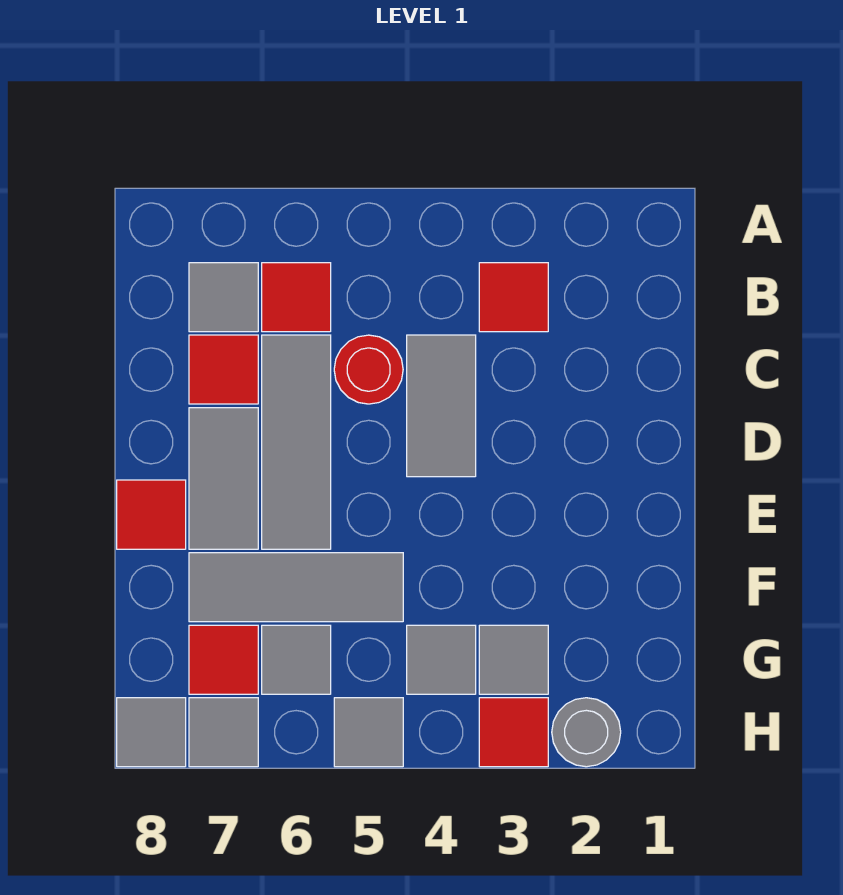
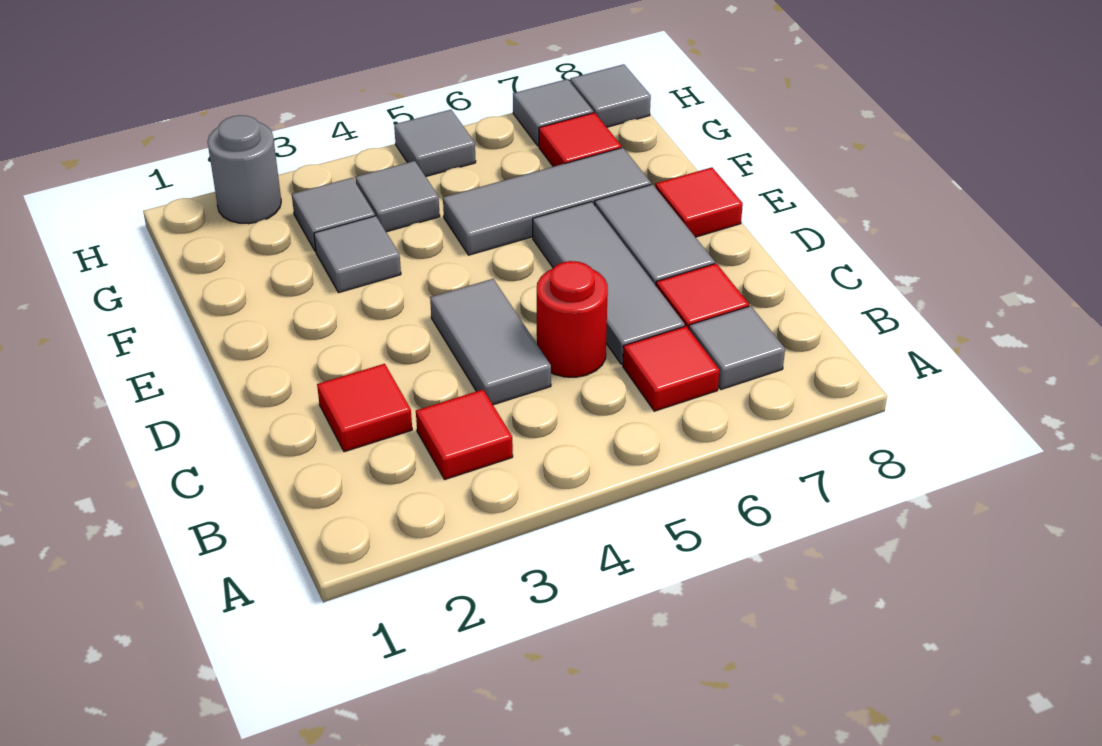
grey 1x1 tile [262,625,331,694] -> grey 1x1 tile moved to [314,216,401,293]
red 1x1 tile [479,698,548,767] -> red 1x1 tile moved to [317,364,412,452]

